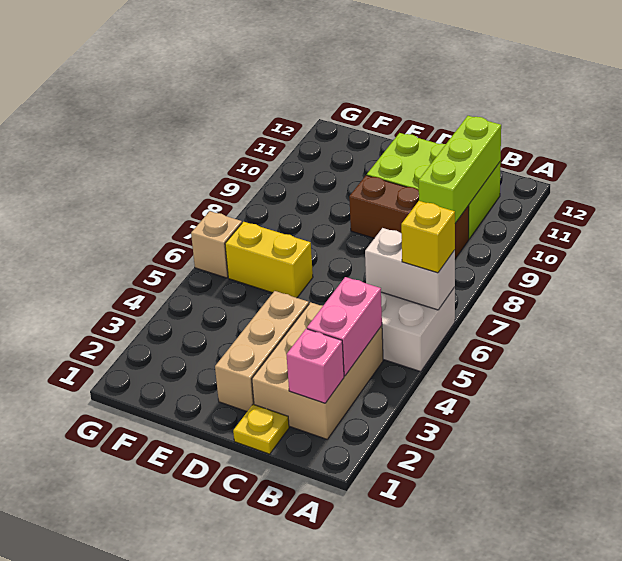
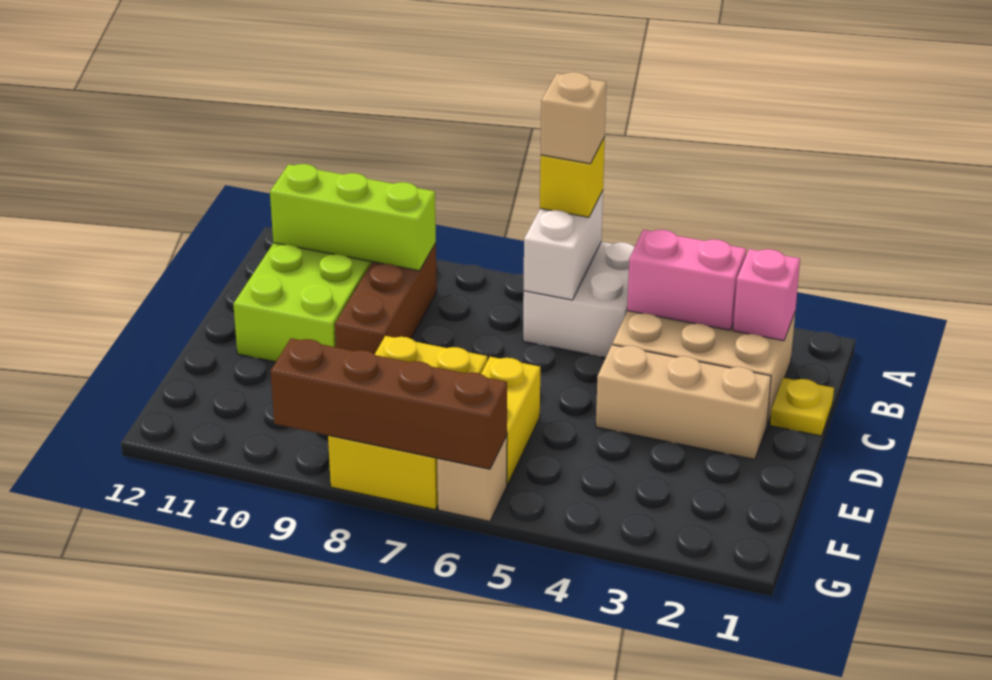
none -> tan 1x1 brick [541,72,606,164]
none -> yellow 2x3 brick [328,336,487,510]
none -> brown 1x4 brick [271,338,507,469]

